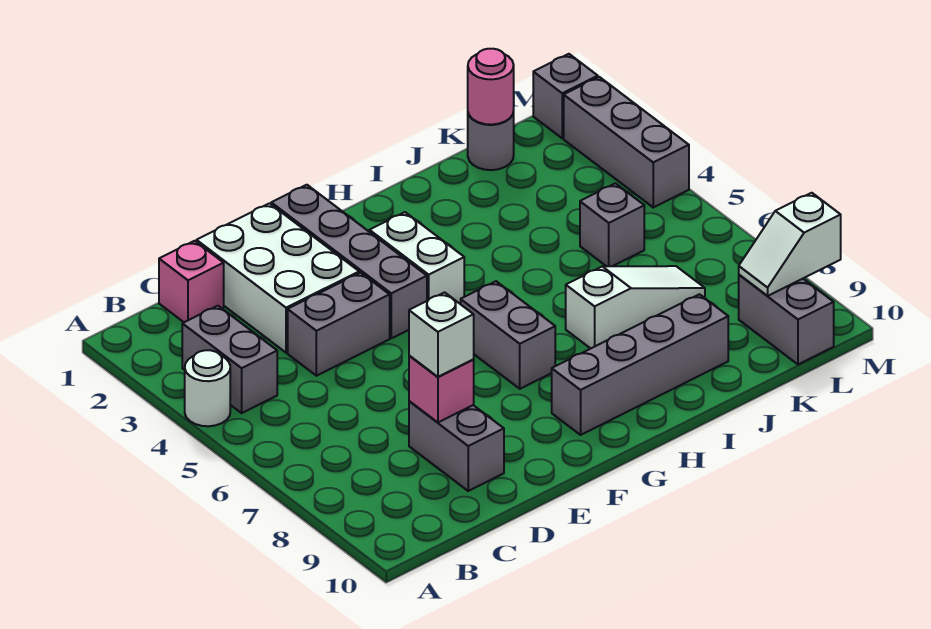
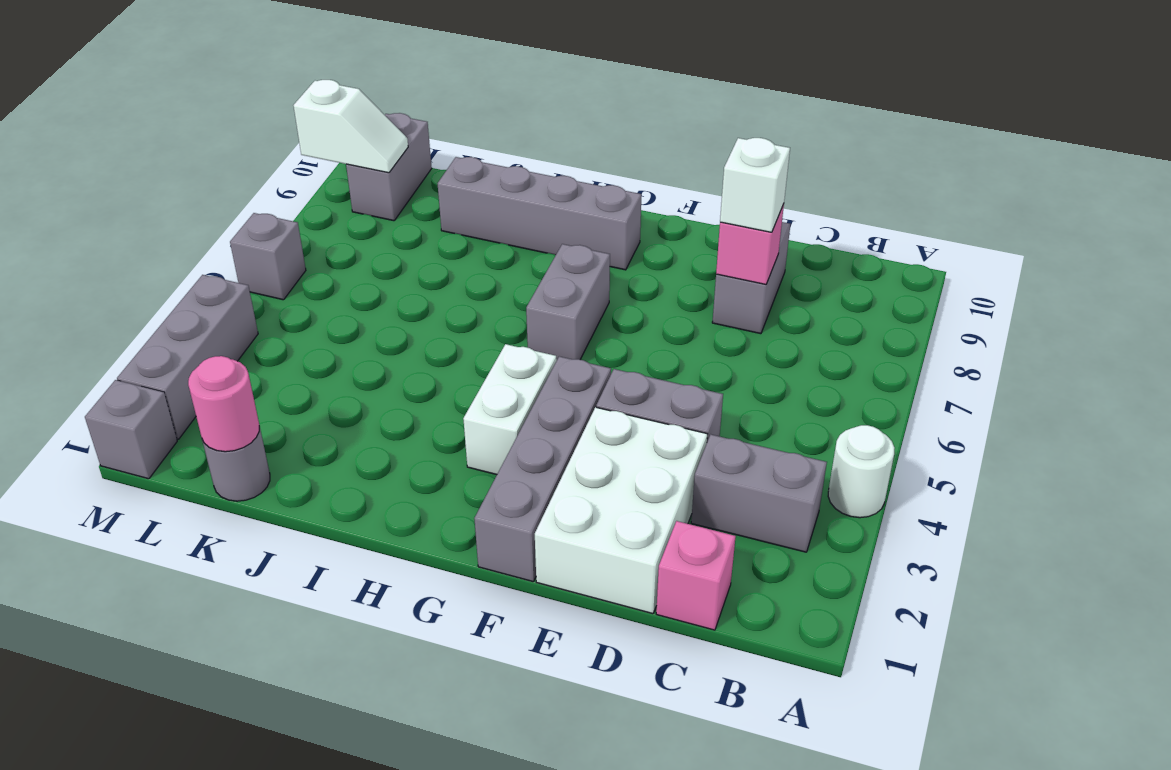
grey 1x2 brick [182,306,277,413] -> grey 1x2 brick turned to [691,434,827,552]
white 1x3 slope [566,266,705,349] -> none
grey 1x1 brick [580,183,644,266] -> grey 1x1 brick moved to [230,213,306,300]

